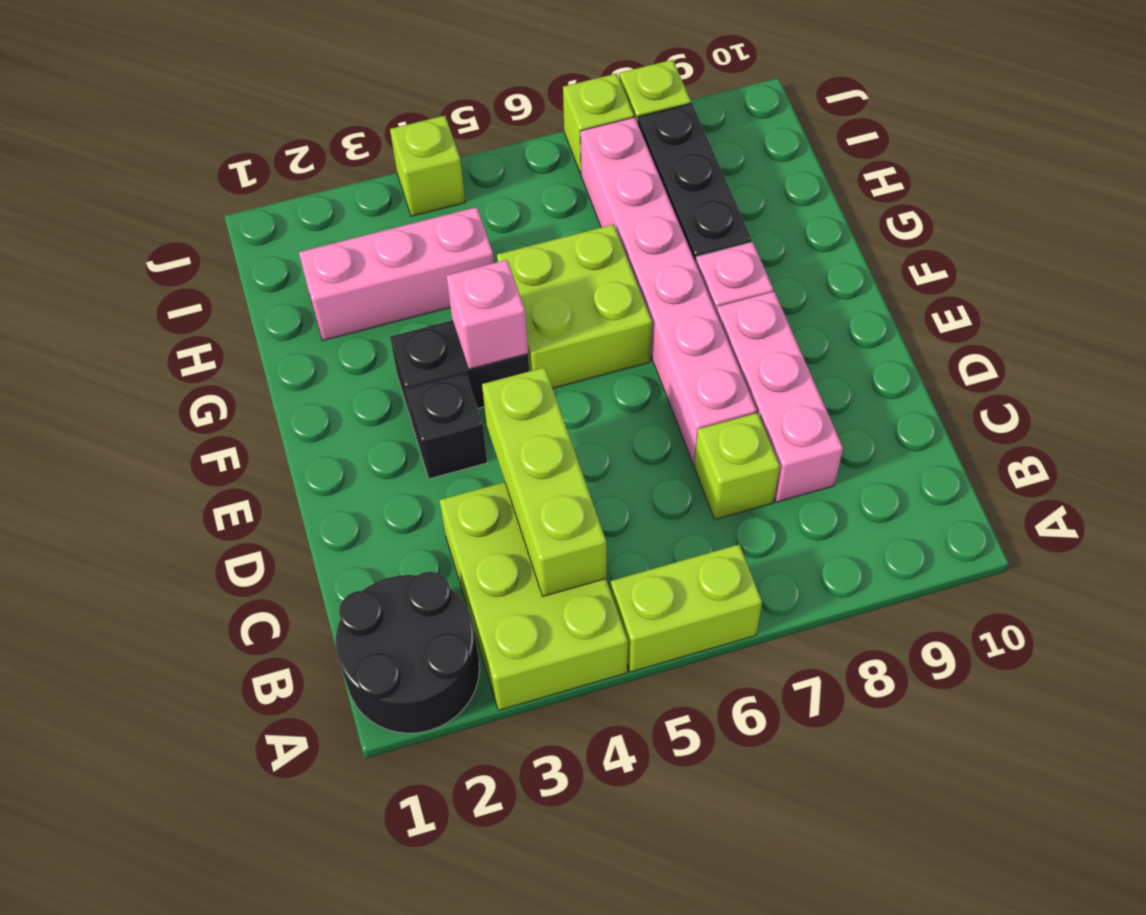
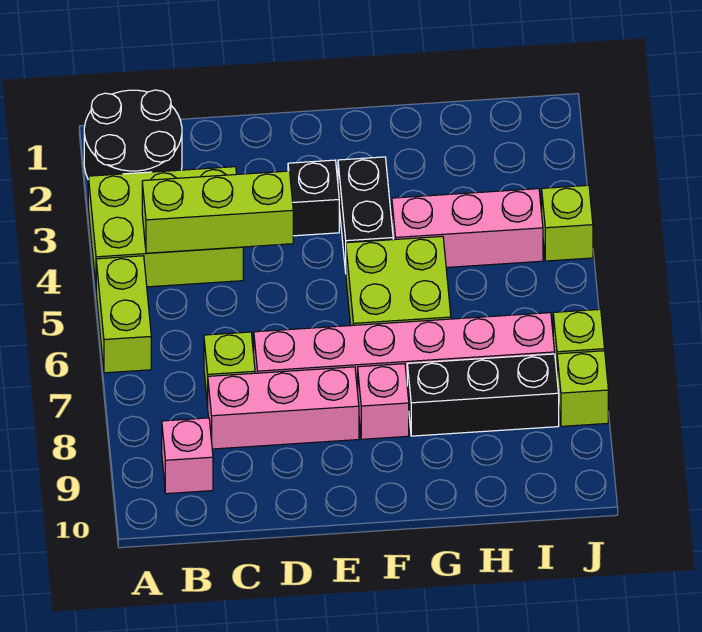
pink 1x1 brick [446,260,528,369] -> pink 1x1 brick moved to [162,418,213,494]
pink 1x3 brick [299,207,494,340] -> pink 1x3 brick turned to [392,189,543,267]

